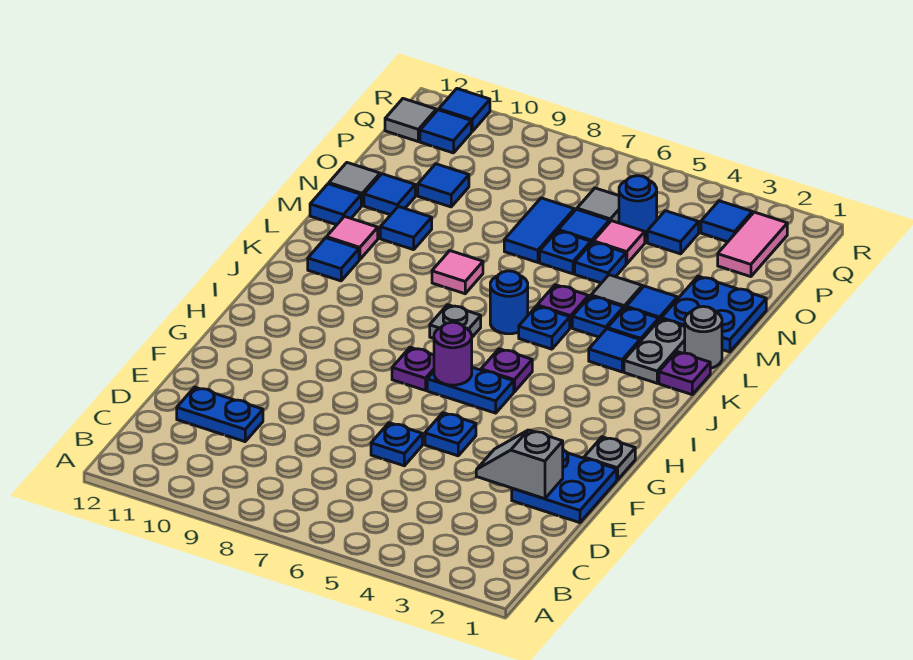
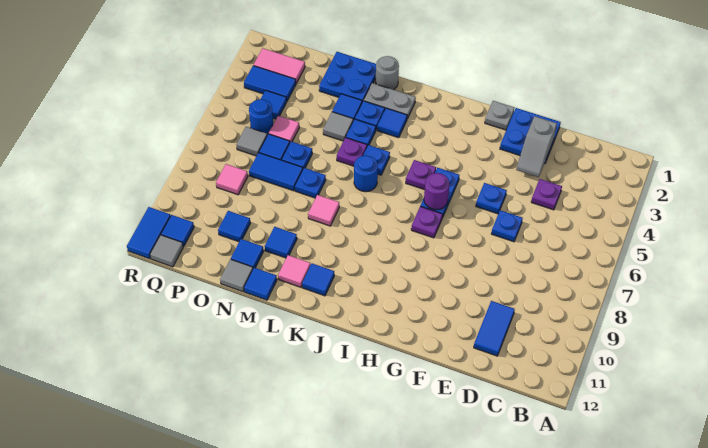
blue 1x2 plate [177,387,263,442] -> blue 1x2 tile [474,301,515,356]
grey 1x1 plate [430,305,481,338] -> none
purple 1x1 plate [659,352,710,395] -> purple 1x1 plate moved to [531,179,562,210]
blue 1x1 plate [575,242,626,283] -> blue 1x1 plate moved to [295,168,326,198]
none -> pink 1x1 tile [216,164,248,195]
blue 1x1 tile [701,201,752,242] -> blue 1x2 tile [244,66,296,101]
blue 1x1 tile [439,89,490,132] -> blue 1x2 tile [127,207,171,259]

